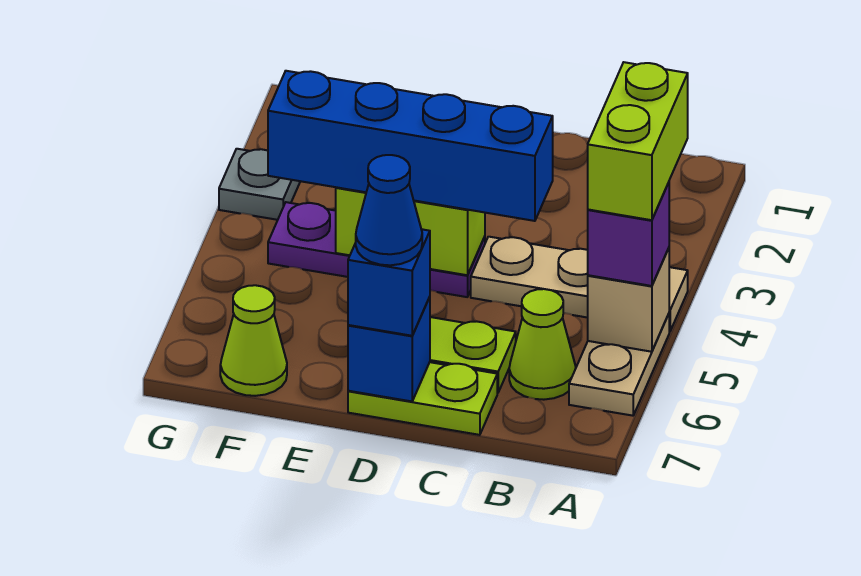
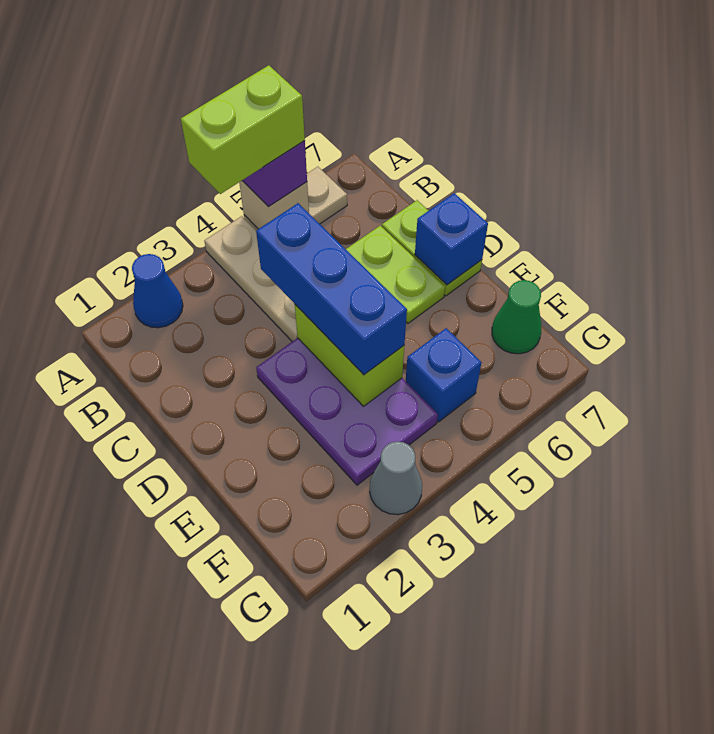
lime 1x1 cone [509,289,576,400] -> none
blue 1x4 brick [268,71,553,221] -> blue 1x3 brick [256,203,407,375]
purple 1x3 plate [268,202,485,297] -> purple 2x3 plate [256,338,438,485]
blue 1x1 brick [348,229,430,336] -> blue 1x1 brick moved to [406,328,481,422]
blue 1x1 cone [356,155,422,265] -> blue 1x1 cone moved to [132,254,183,328]
lime 1x1 cone [220,285,287,396] -> green 1x1 cone [492,280,541,354]
grey 1x1 plate [219,149,300,220] -> grey 1x1 cone [370,441,422,515]

